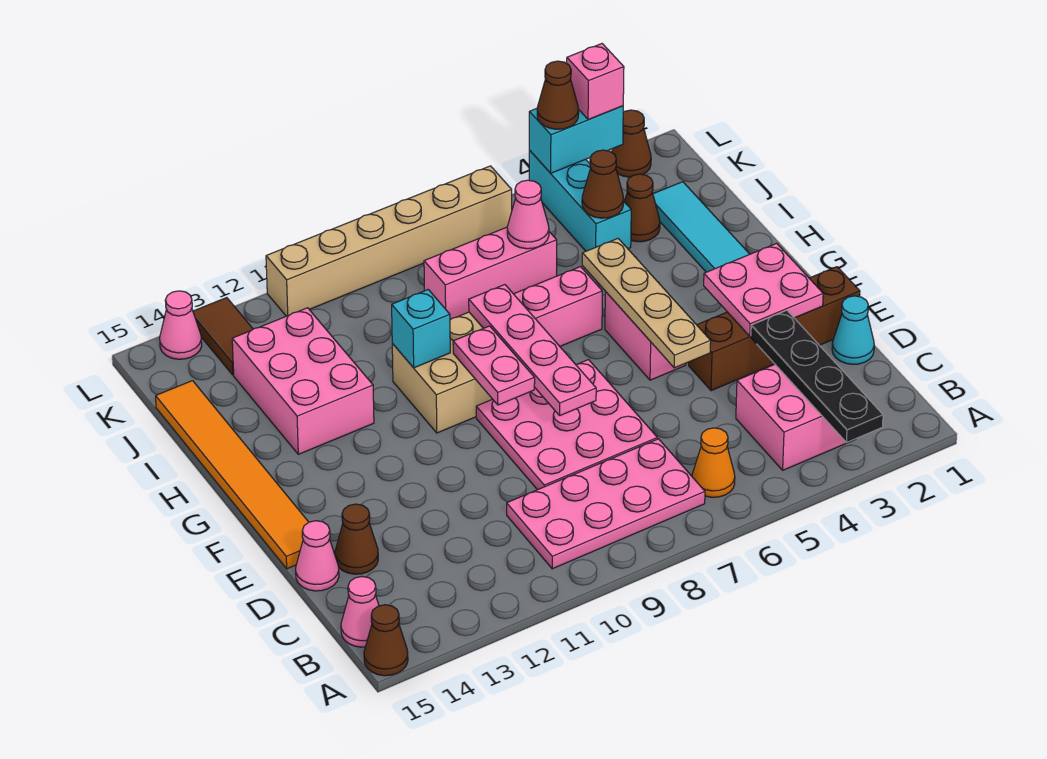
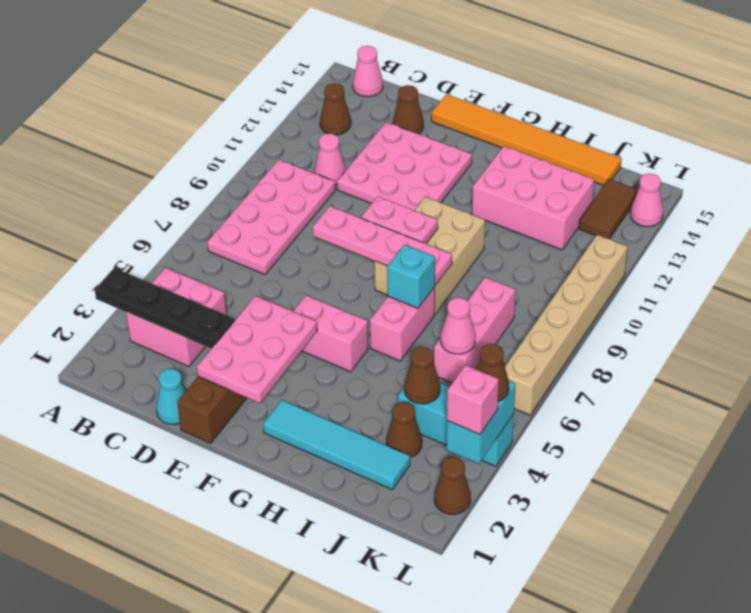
brown 1x1 cone [364,605,408,676] -> brown 1x1 cone moved to [320,83,351,135]
orange 1x1 cone [692,428,735,497] -> none
pink 3x3 plate [476,360,657,490] -> pink 3x3 plate moved to [337,122,472,210]
pink 1x1 cone [296,521,339,591] -> pink 1x1 cone moved to [314,133,346,185]
pink 2x2 plate [704,243,823,336] -> pink 2x3 plate [197,296,317,403]
tan 1x4 plate [582,239,711,368] -> none
cyan 1x1 brick [392,290,450,368] -> cyan 1x1 brick moved to [387,245,435,308]
brown 1x2 tile [193,298,253,375] -> brown 1x2 tile turned to [579,179,638,239]

